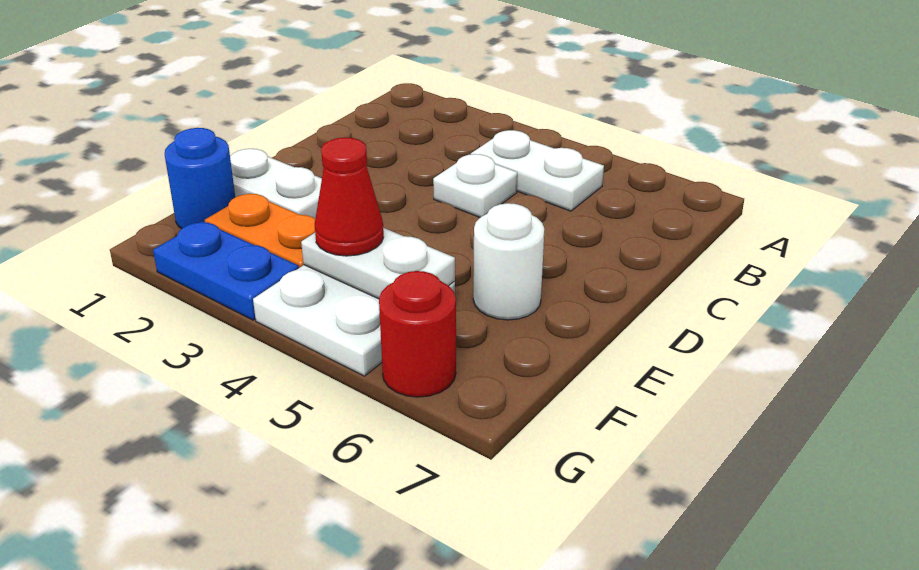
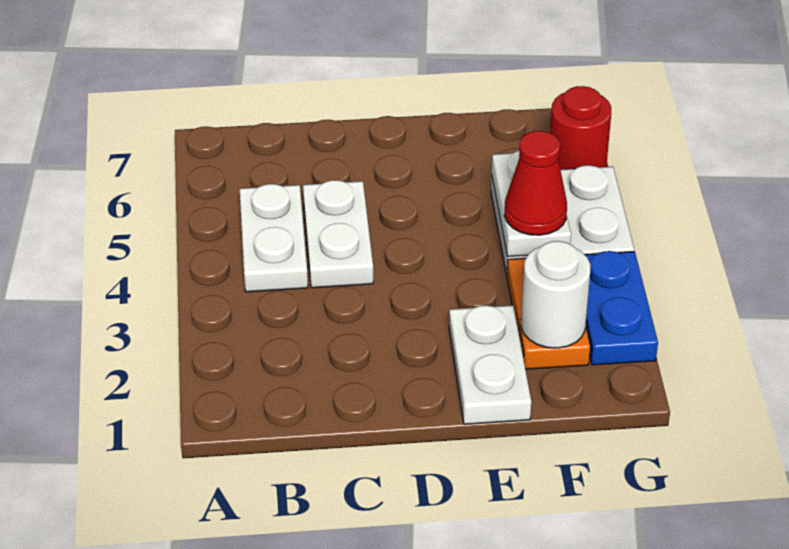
white 1x1 plate [433,154,517,217] -> white 1x2 plate [303,180,373,288]
white 1x1 round brick [473,203,544,320] -> white 1x1 round brick moved to [521,241,590,348]
blue 1x1 round brick [165,128,235,229] -> none

